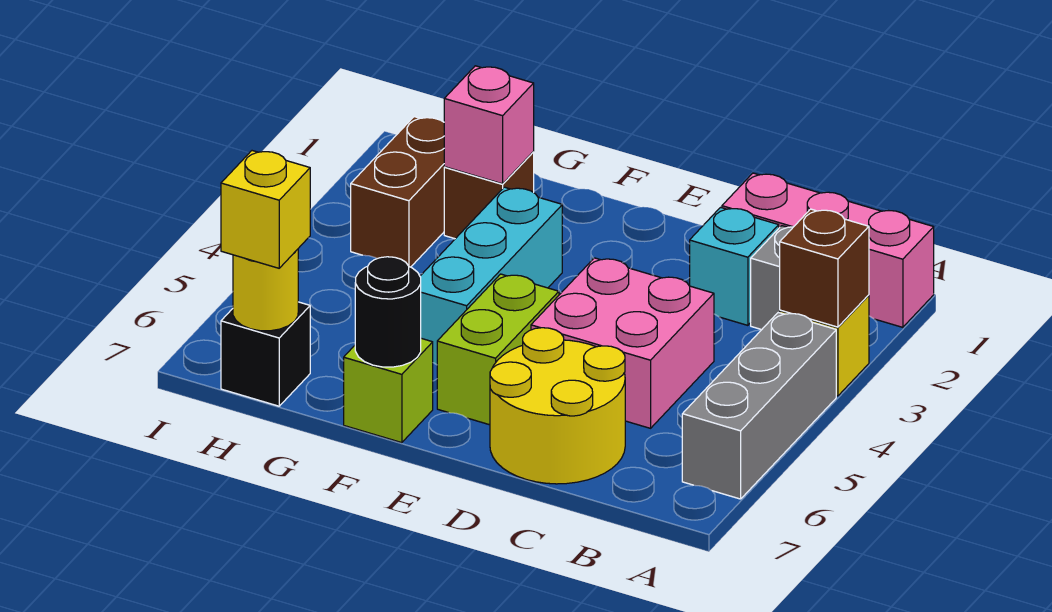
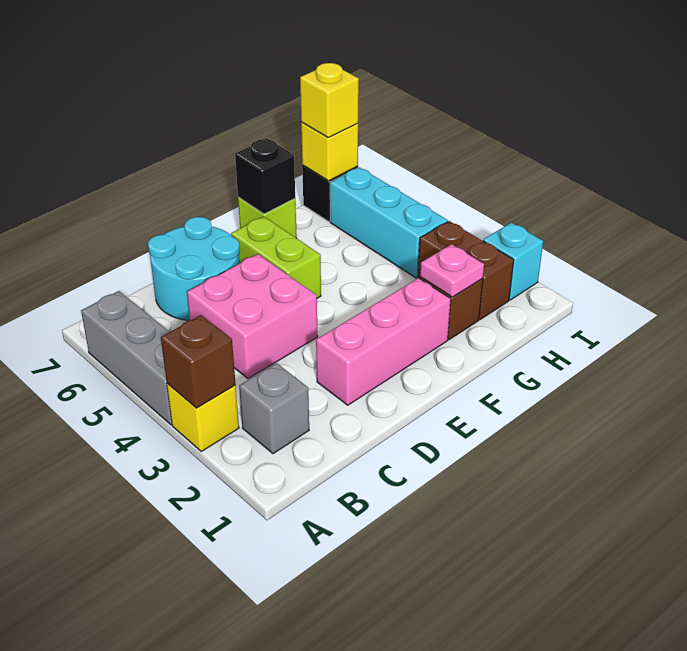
pink 1x3 brick [722,173,934,327] -> pink 1x3 brick moved to [316,278,451,405]
cyan 1x1 brick [690,207,779,325] -> cyan 1x1 brick moved to [483,223,543,300]
yellow 2x2 round brick [490,328,625,484] -> cyan 2x2 round brick [148,217,240,320]
cyan 1x3 brick [420,187,562,365] -> cyan 1x3 brick moved to [330,167,448,278]
black 1x1 round brick [355,257,421,367] -> black 1x1 brick [235,139,295,214]
pink 1x1 brick [444,66,534,184] -> pink 1x1 plate [420,244,484,297]
yellow 1x1 round brick [233,249,298,331] -> yellow 1x1 brick [301,122,358,181]

